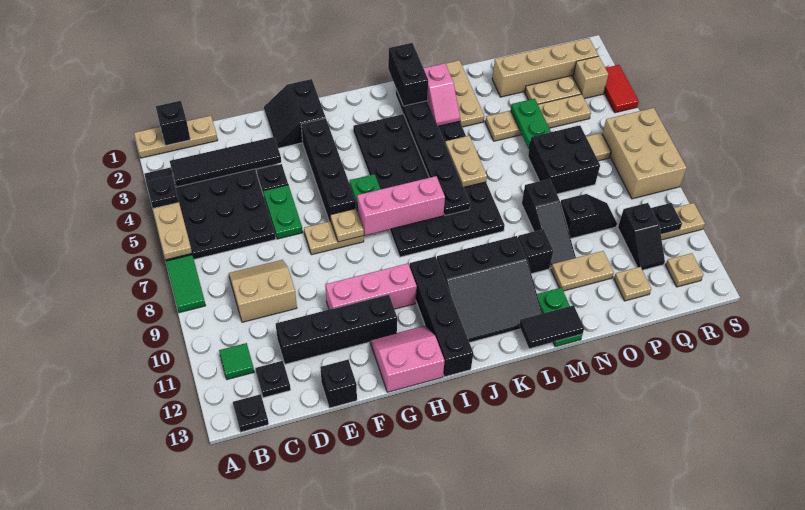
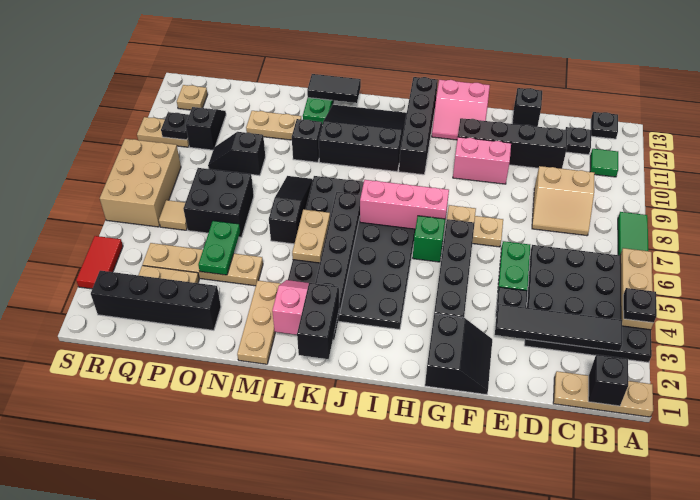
pink 1x3 brick [326,263,417,309] -> pink 1x2 brick [453,137,511,184]
black 1x3 slope [522,179,576,268] -> black 1x3 slope moved to [269,176,313,244]
tan 1x4 brick [492,38,599,97] -> black 1x4 brick [91,271,221,330]
tan 1x1 plate [614,267,651,301] -> none
tan 1x1 brick [573,56,608,99] -> none

